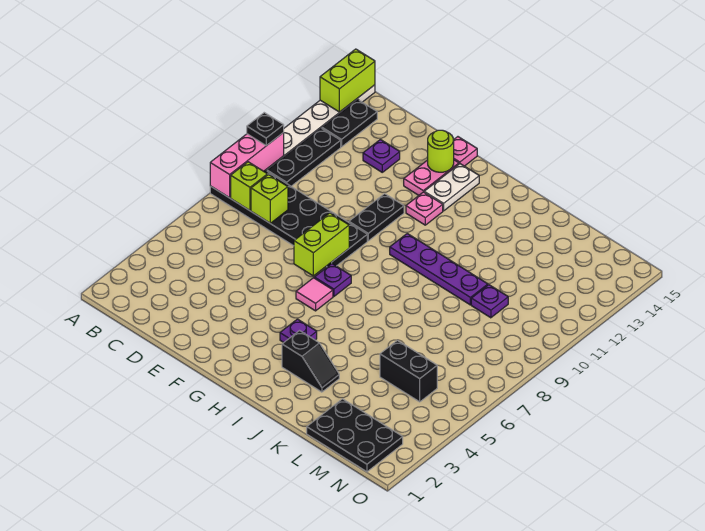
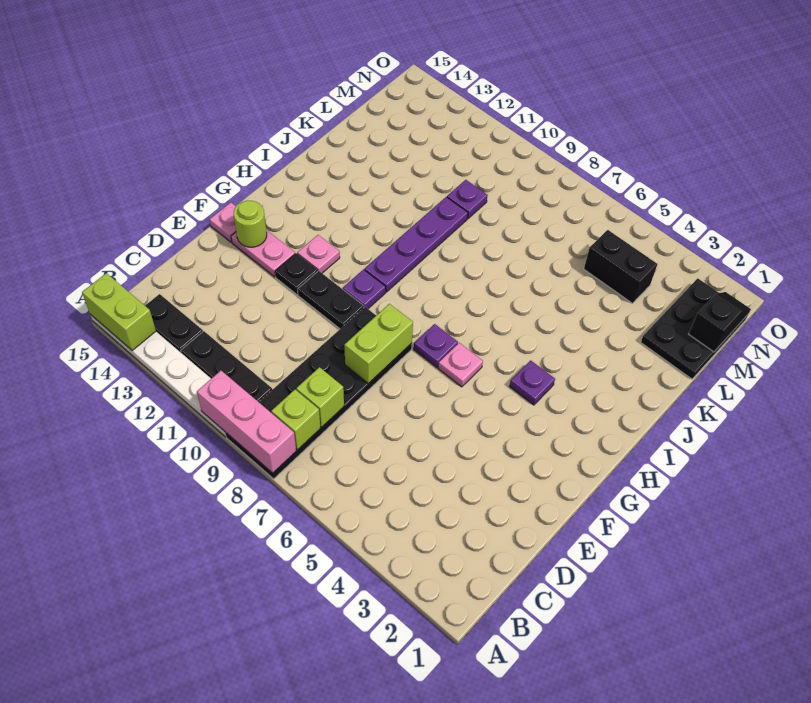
black 1x1 plate [247,113,284,146] -> black 1x1 plate moved to [275,253,318,295]
purple 1x1 plate [363,140,400,172] -> purple 1x1 plate moved to [343,270,386,309]
lime 1x2 brick [294,213,349,276] -> lime 1x2 brick turned to [344,304,413,384]
pink 1x1 tile [296,278,333,311] -> pink 1x1 plate [438,343,483,387]
white 1x2 plate [424,164,479,211] -> none
black 1x2 slope [282,331,339,392] -> black 1x2 slope moved to [689,292,751,352]
black 1x2 brick [380,340,437,402] -> black 1x2 brick turned to [584,230,657,303]

